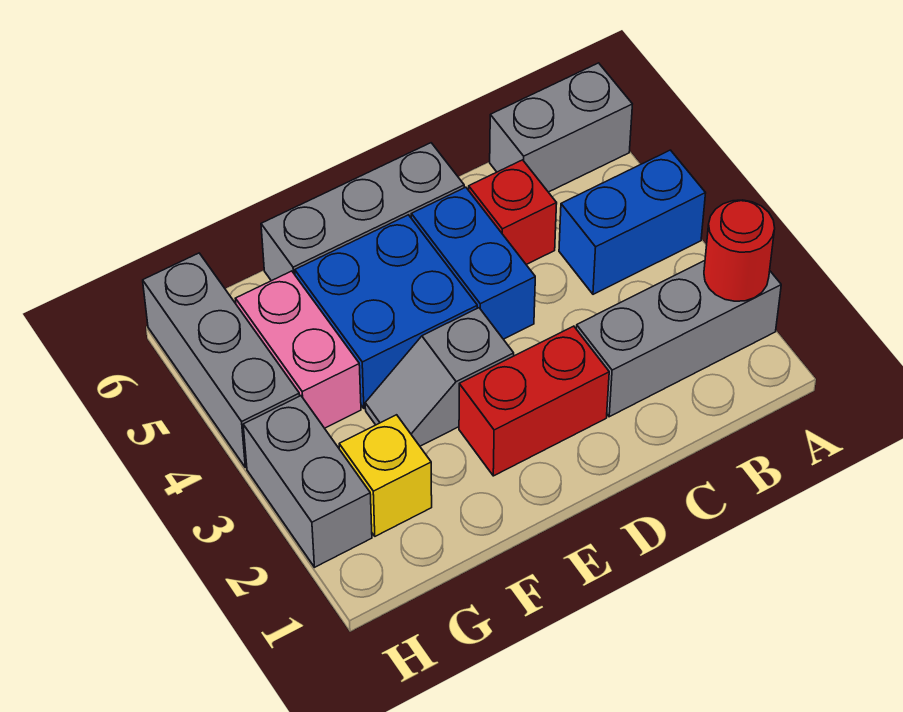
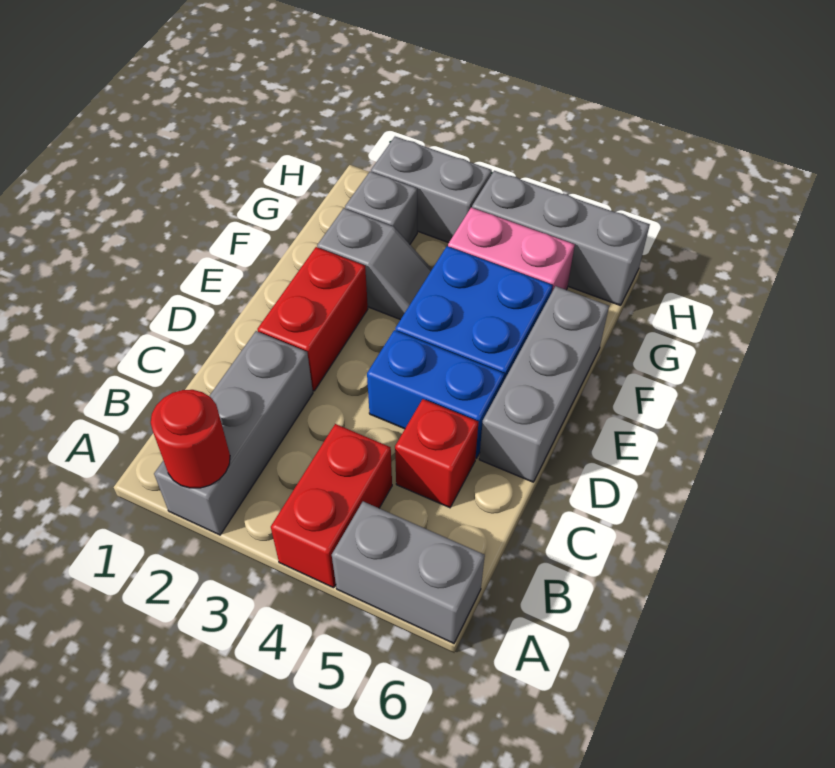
blue 1x2 brick [559,150,706,294] -> red 1x2 brick [271,424,392,588]
grey 1x2 brick [490,63,632,192] -> grey 1x2 brick turned to [332,502,485,643]
grey 1x2 slope [365,308,514,446] -> grey 1x2 slope turned to [317,208,432,320]
yellow 1x1 brick [339,415,432,536] -> grey 1x1 brick [345,172,417,244]

